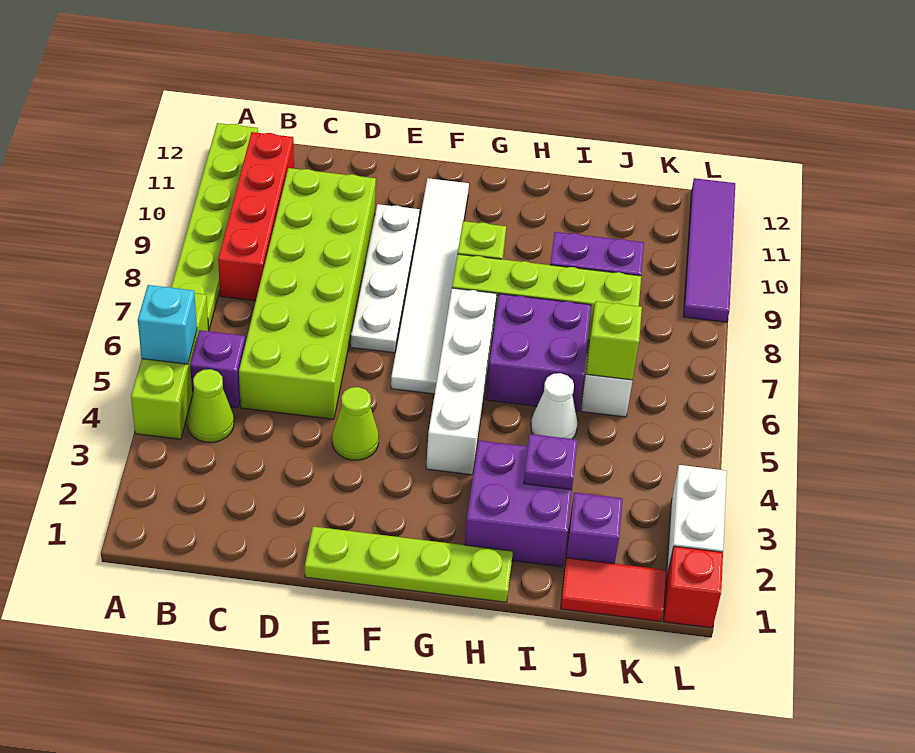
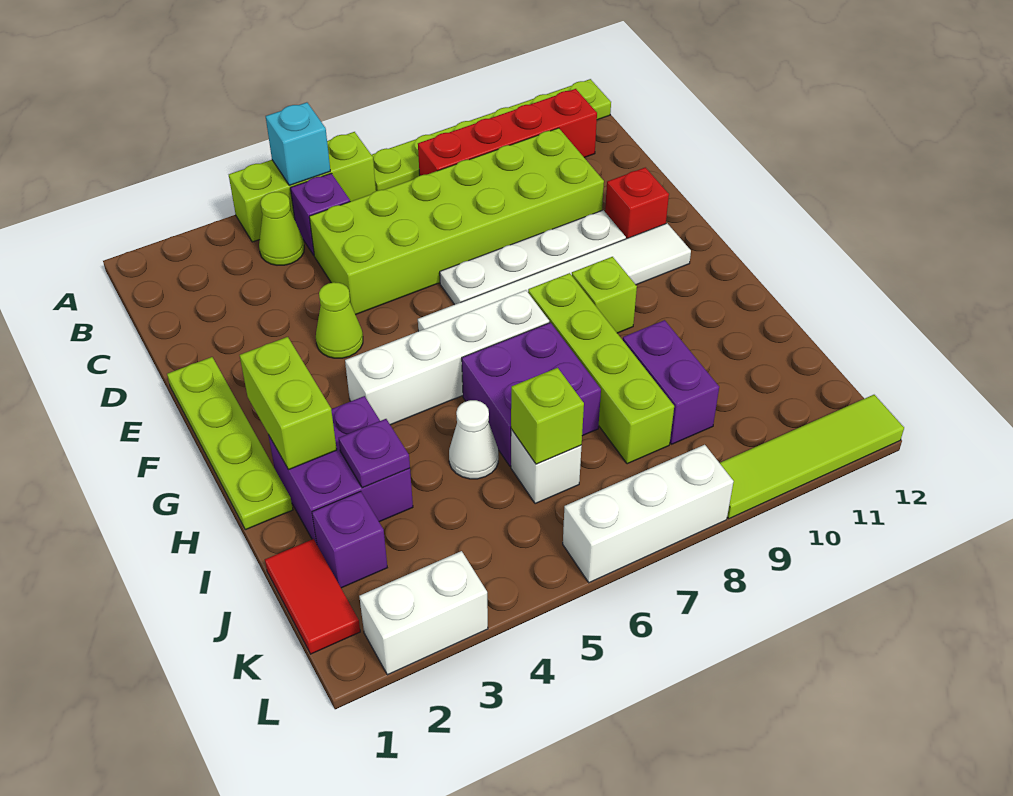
none -> lime 1x2 brick [240,337,337,470]
red 1x1 brick [663,546,723,628] -> red 1x1 brick moved to [605,167,669,239]
none -> white 1x3 brick [563,445,734,583]
purple 1x4 tile [683,178,735,322] -> lime 1x4 tile [720,395,904,519]

